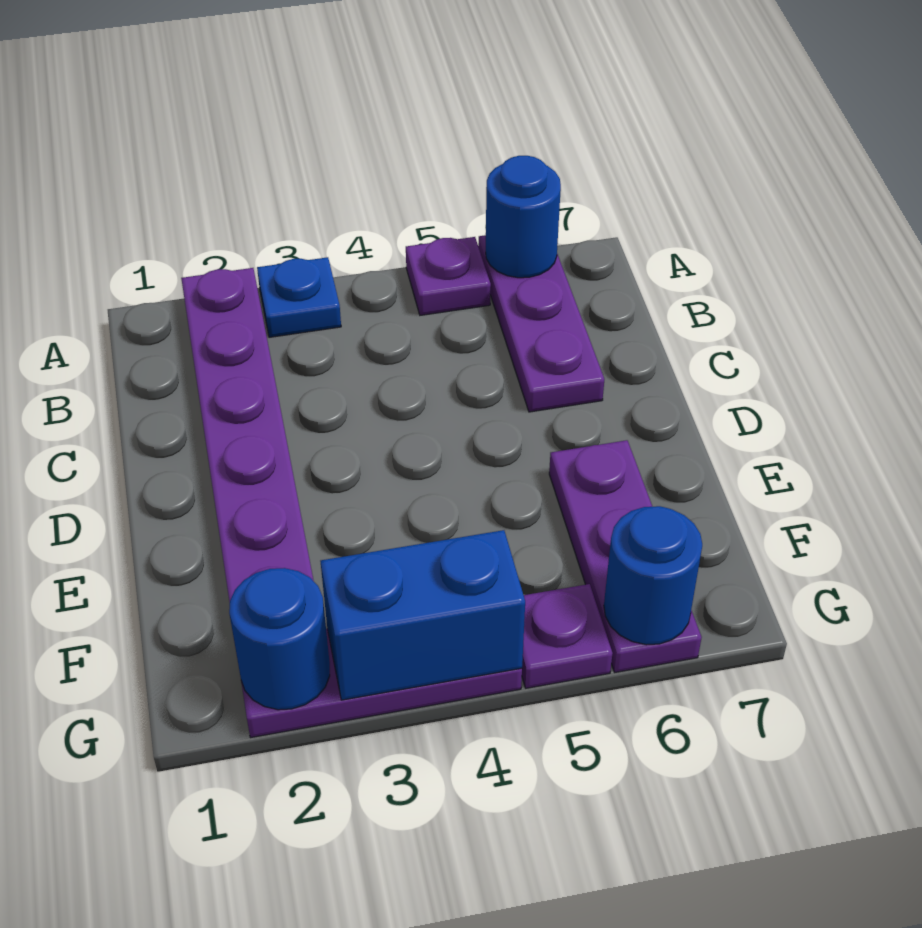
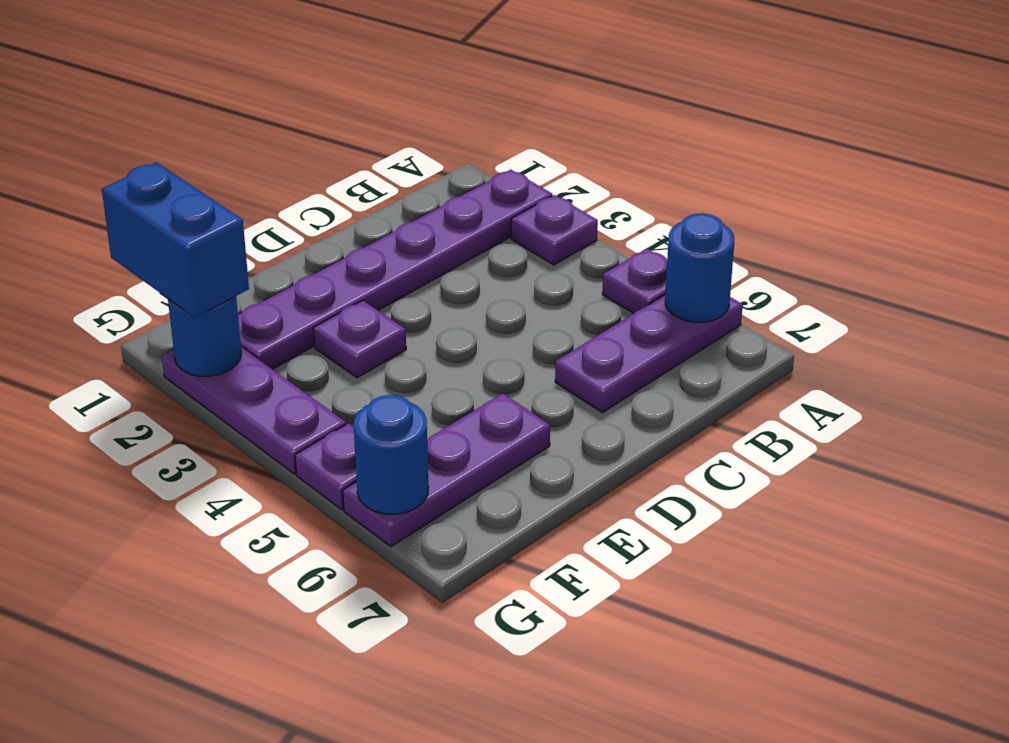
blue 1x1 plate [257,257,341,337] -> purple 1x1 plate [511,195,598,265]
none -> purple 1x1 plate [313,301,406,378]
blue 1x2 brick [321,530,525,700] -> blue 1x2 brick moved to [102,163,249,318]

